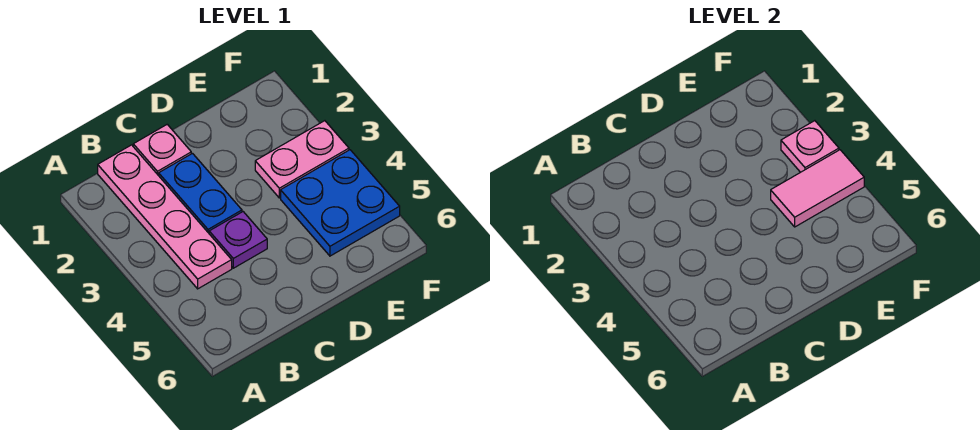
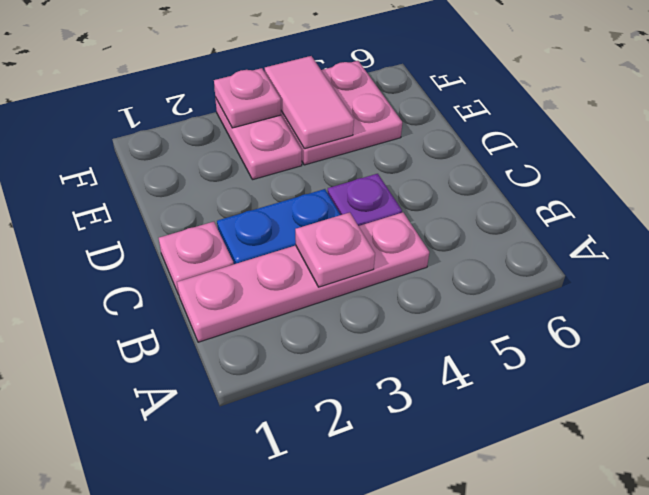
none -> pink 1x1 plate [295,212,375,287]
blue 2x2 plate [281,150,400,256] -> pink 2x2 plate [281,61,402,165]

